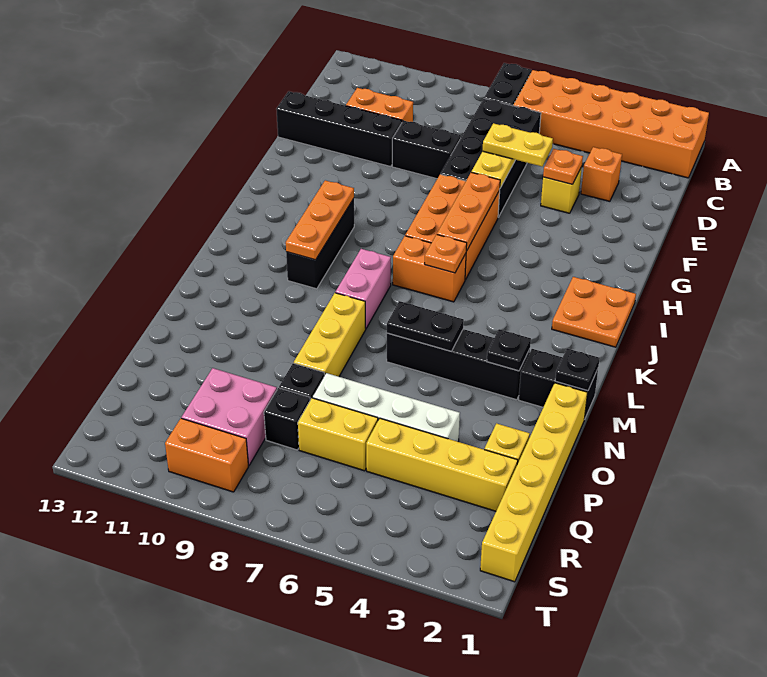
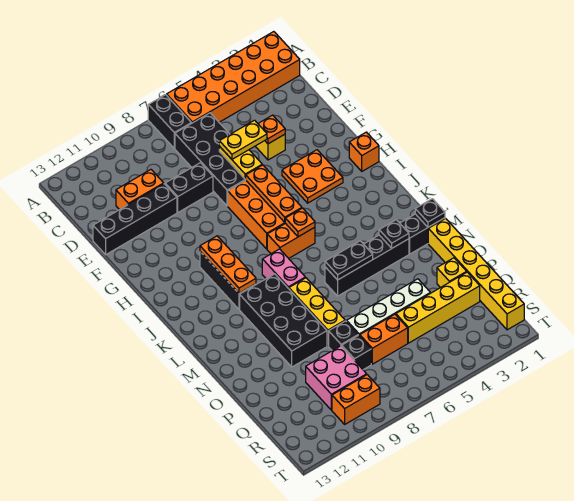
orange 1x1 brick [581,147,622,201] -> orange 1x1 brick moved to [349,132,379,171]
orange 2x2 plate [552,277,636,347] -> orange 2x2 plate moved to [282,150,343,203]
none -> black 2x4 brick [240,274,327,367]
yellow 1x2 brick [298,398,378,471] -> orange 1x2 brick [360,314,408,364]

